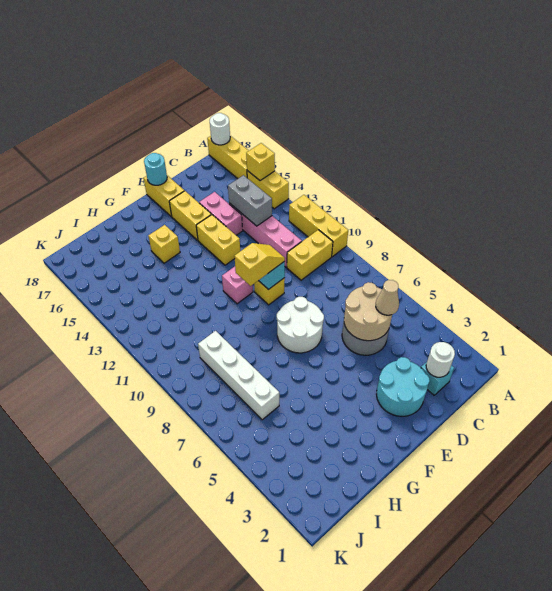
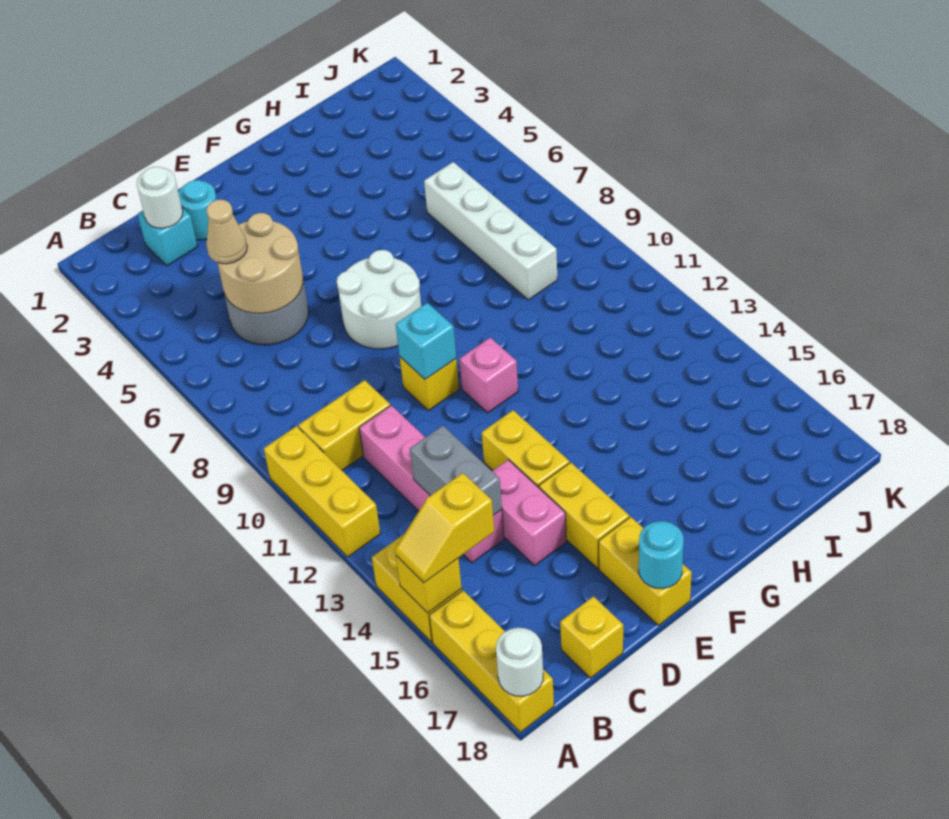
cyan 2x2 round brick [377,357,430,416] -> cyan 1x1 round brick [178,180,217,240]
yellow 1x2 slope [234,243,285,286] -> yellow 1x2 slope moved to [395,473,494,583]
yellow 1x1 brick [148,225,180,263] -> yellow 1x1 brick moved to [560,596,623,678]

